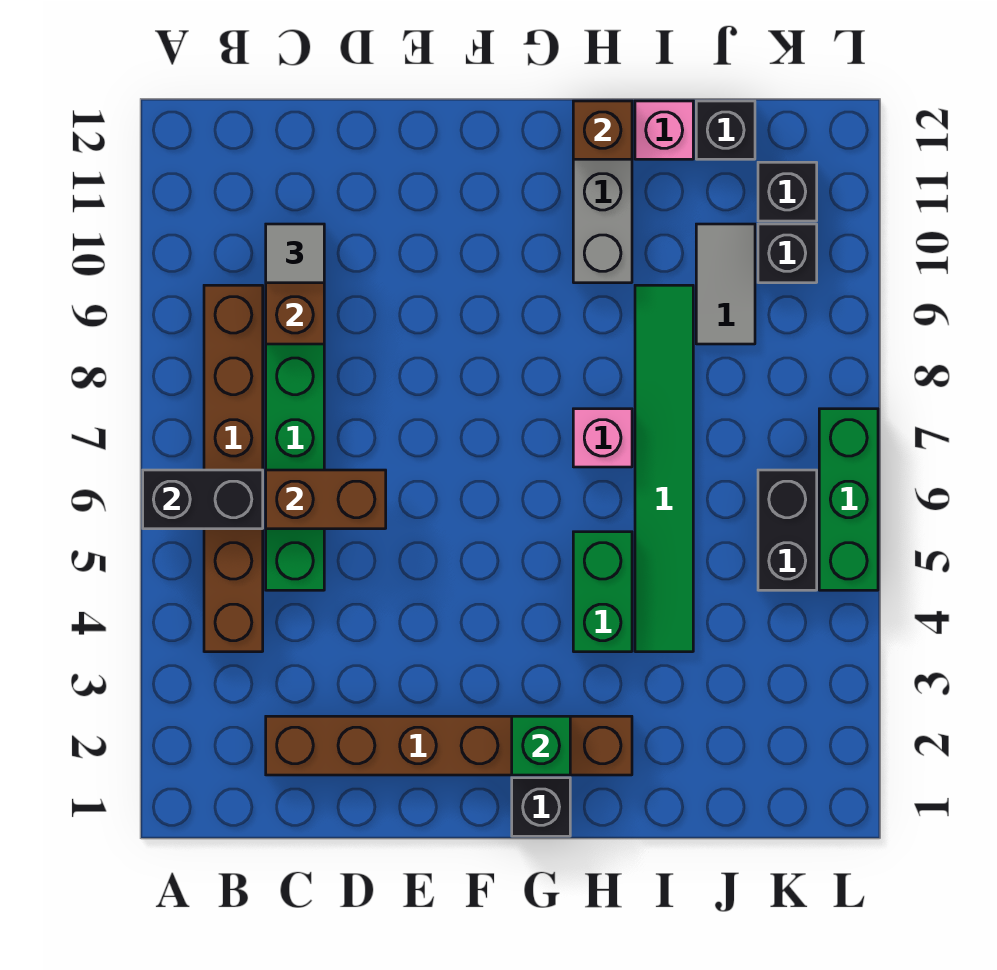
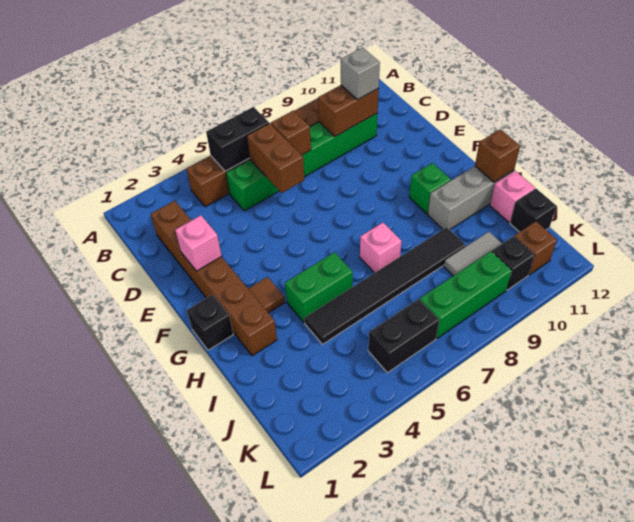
black 1x2 brick [143,470,263,529] -> black 1x2 brick turned to [206,107,269,171]
none -> brown 1x1 brick [271,110,311,155]
grey 1x1 tile [266,224,324,283] -> grey 1x1 brick [341,48,380,100]
none -> pink 1x1 brick [175,215,222,271]
green 1x1 brick [512,716,570,775] -> green 1x1 brick moved to [409,163,451,214]
none -> brown 1x1 tile [248,277,285,313]
green 1x6 tile [635,285,693,652] -> black 1x6 tile [304,227,466,344]
black 1x1 brick [758,162,817,221] -> brown 1x1 brick [514,221,557,275]
green 1x3 brick [819,409,878,590] -> green 1x3 brick moved to [420,251,512,338]

